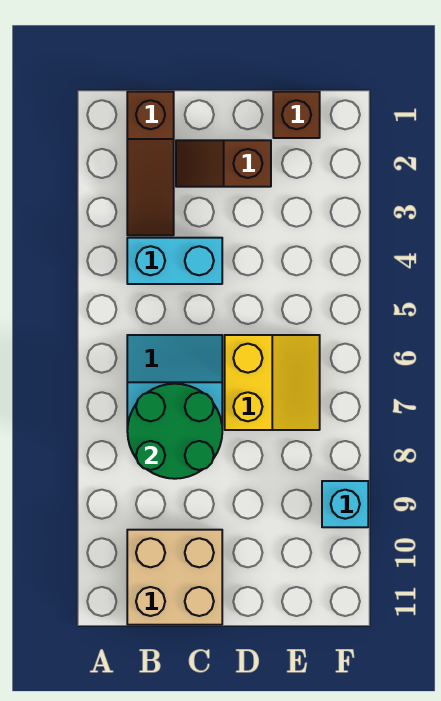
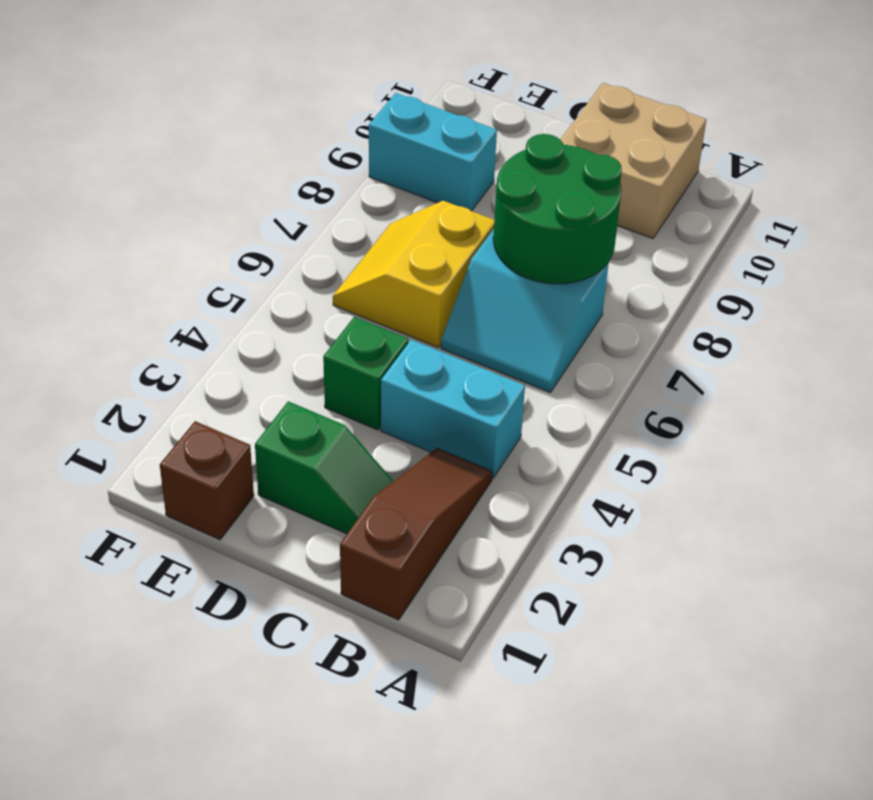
brown 1x2 slope [176,140,271,187] -> green 1x2 slope [255,401,393,534]
none -> green 1x1 brick [323,317,408,430]
cyan 1x1 brick [322,481,368,527] -> cyan 1x2 brick [369,93,497,211]

